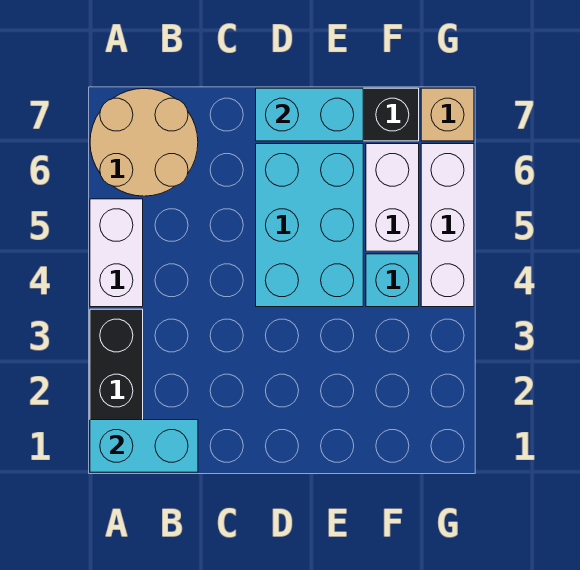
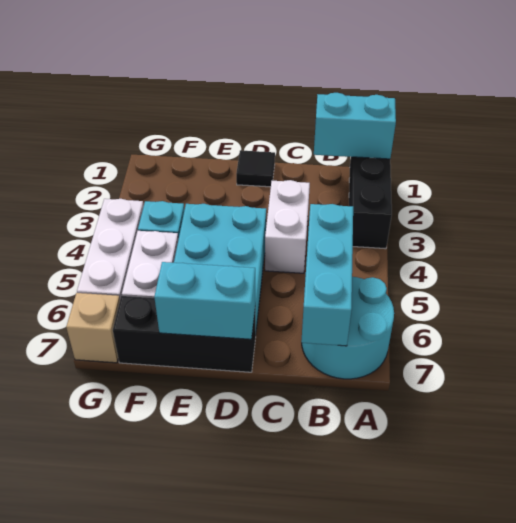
white 1x2 brick [90,199,143,307] -> white 1x2 brick moved to [265,180,310,273]
tan 2x2 round brick [90,89,198,196] -> cyan 2x2 round brick [302,277,394,379]
none -> cyan 1x3 brick [301,204,353,346]
none -> black 1x1 tile [236,150,275,187]

